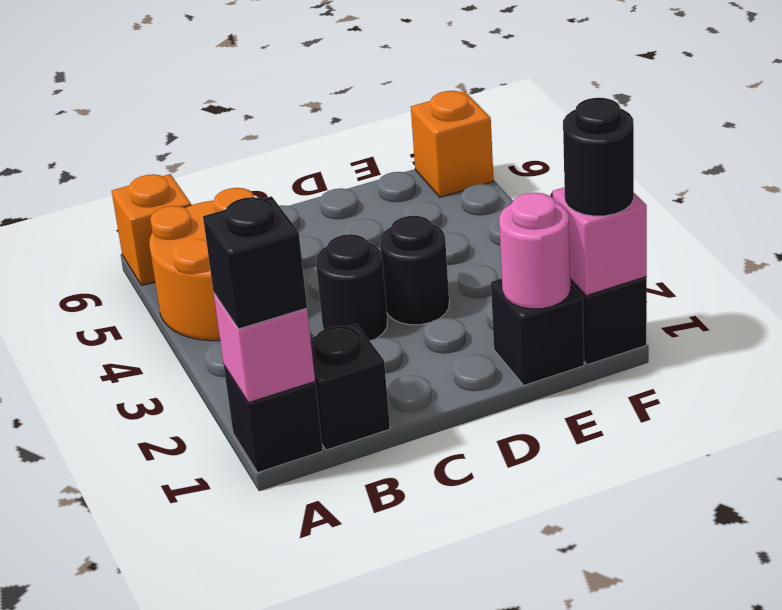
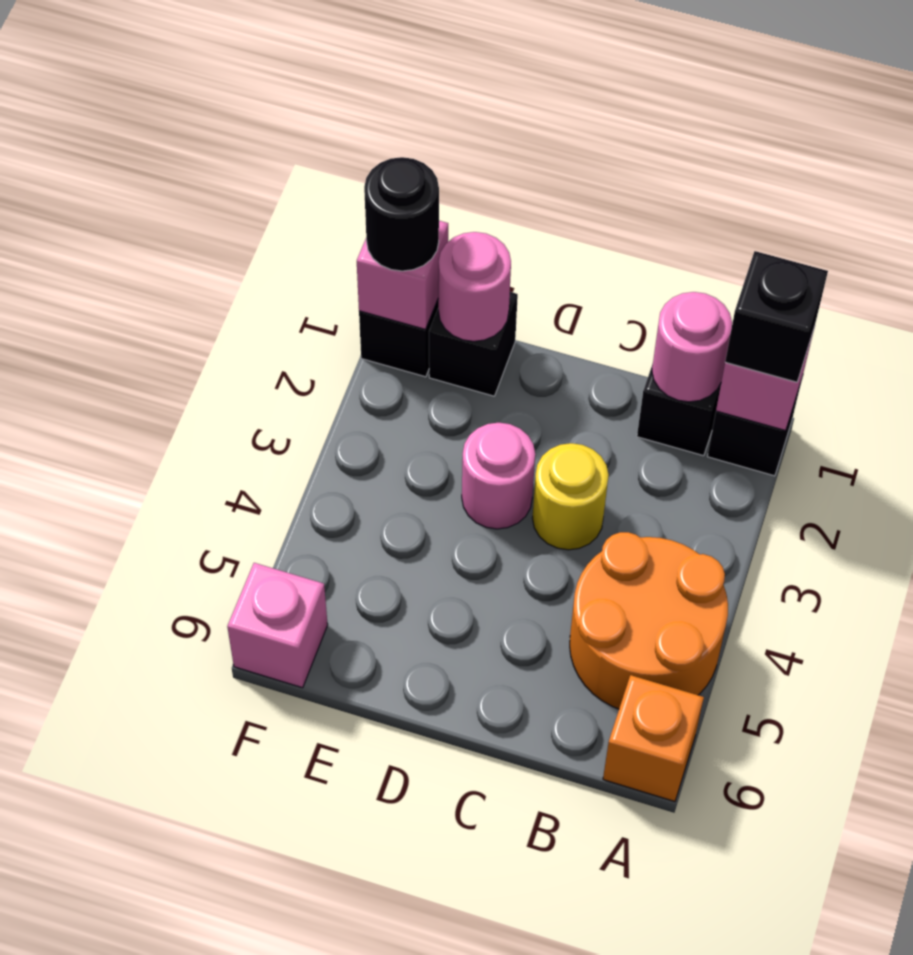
none -> pink 1x1 round brick [652,292,732,402]
black 1x1 round brick [316,234,387,341] -> yellow 1x1 round brick [532,443,609,550]
black 1x1 round brick [380,216,449,325] -> pink 1x1 round brick [462,423,535,529]
orange 1x1 brick [411,91,494,197] -> pink 1x1 brick [227,563,328,688]

